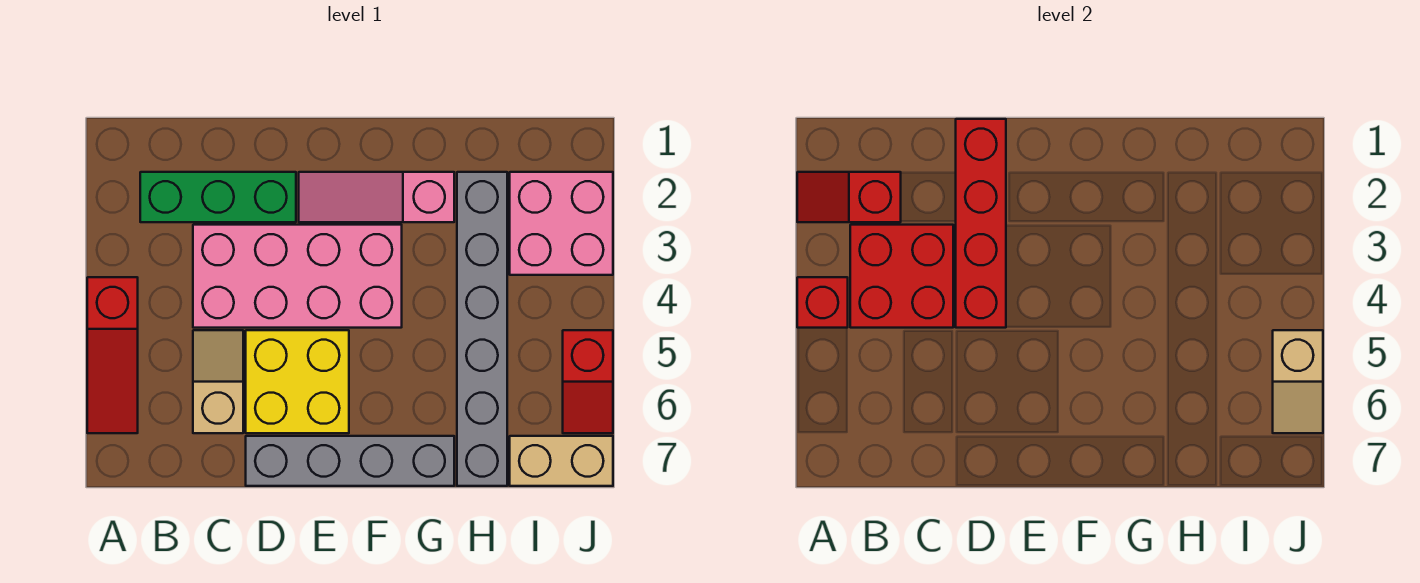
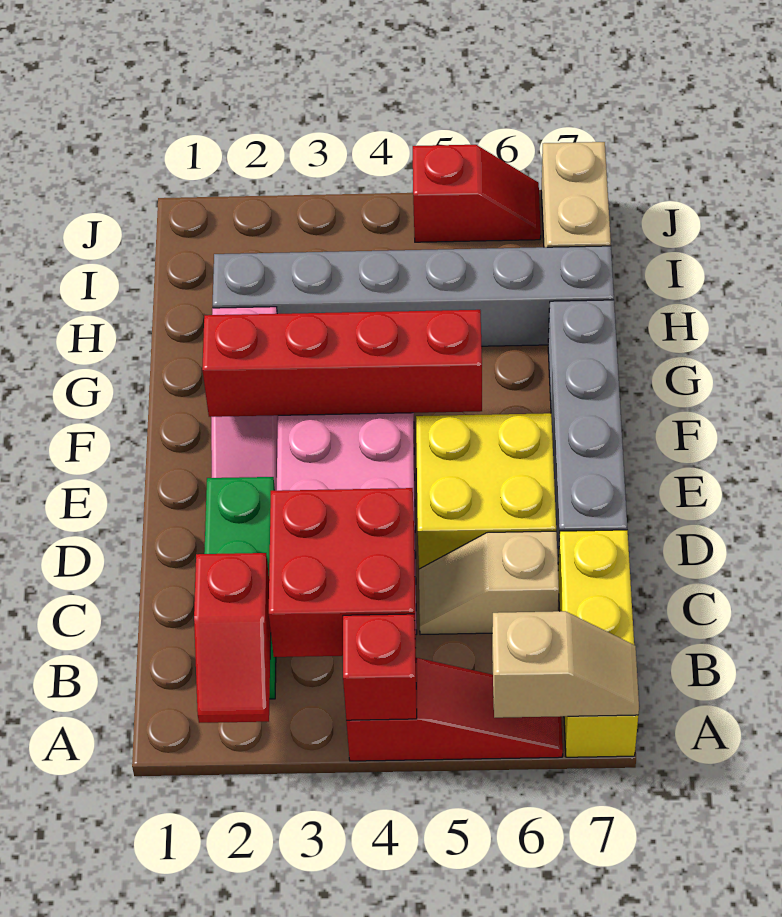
none -> yellow 1x3 brick [558,530,638,757]
red 1x4 brick [956,119,1006,328] -> red 1x4 brick moved to [202,310,482,417]
pink 2x2 brick [510,172,613,275] -> none
tan 1x2 slope [1273,330,1323,433] -> tan 1x2 slope moved to [492,611,639,718]

